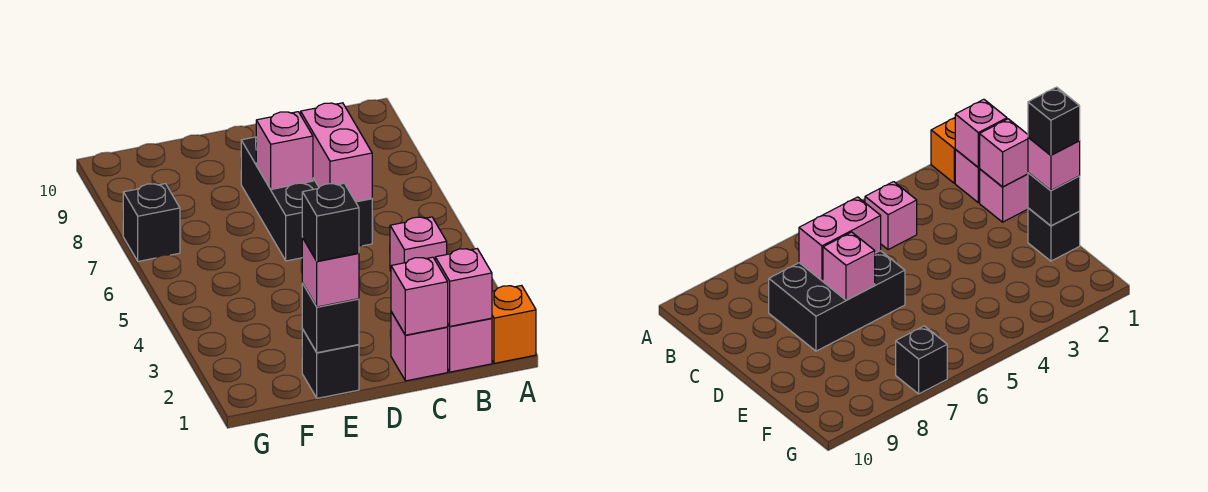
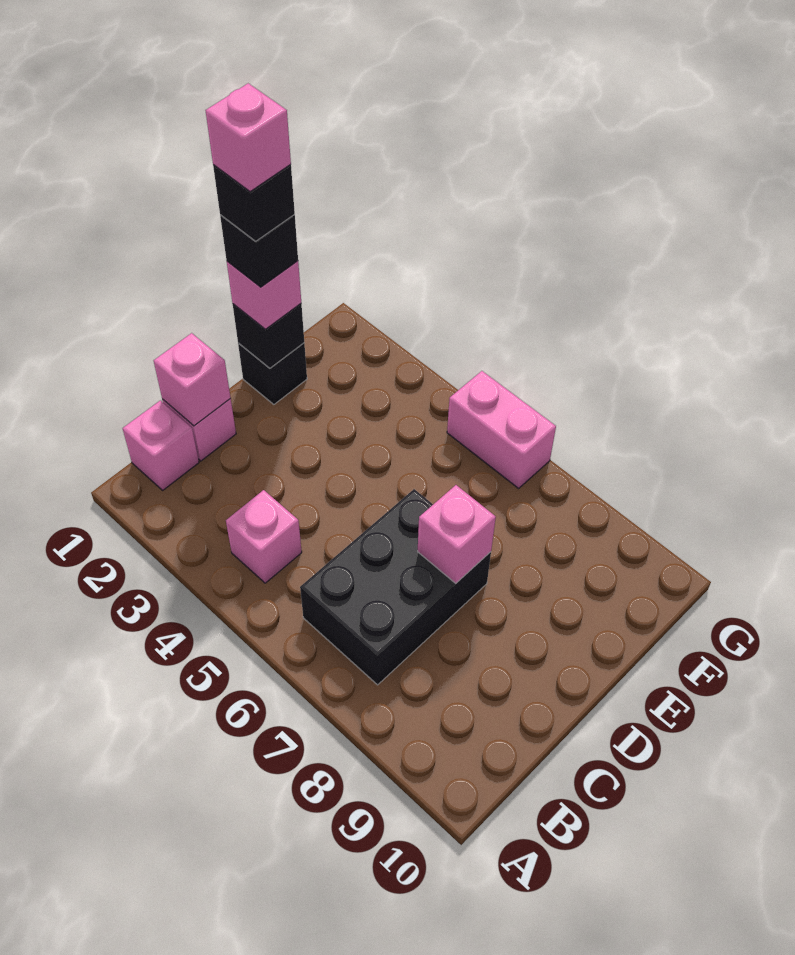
orange 1x1 brick [492,285,536,363] -> none
pink 1x1 brick [435,249,492,326] -> pink 1x1 brick moved to [206,83,291,192]
black 2x3 brick [241,137,372,261] -> black 2x3 brick turned to [300,489,491,685]
pink 1x2 brick [301,103,372,202] -> pink 1x2 brick moved to [447,371,556,488]
black 1x1 brick [123,184,180,261] -> black 1x1 brick moved to [213,165,295,241]

